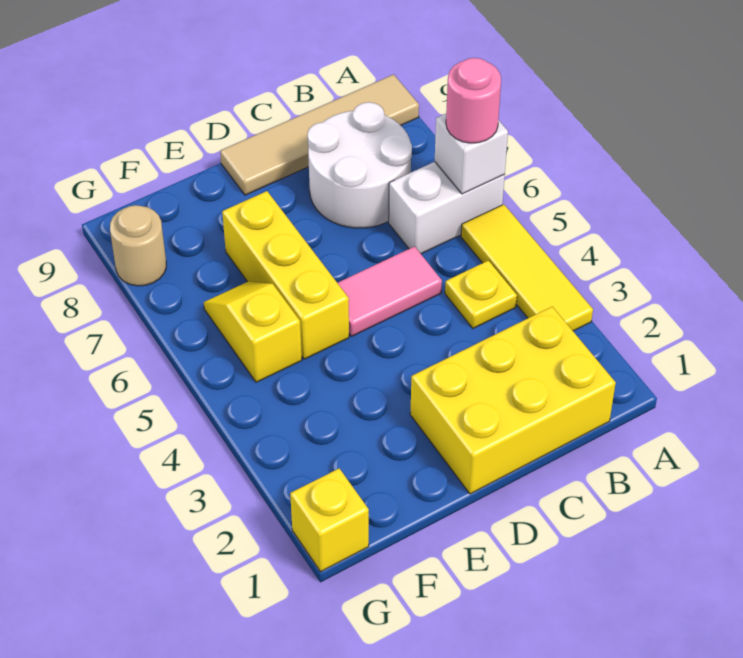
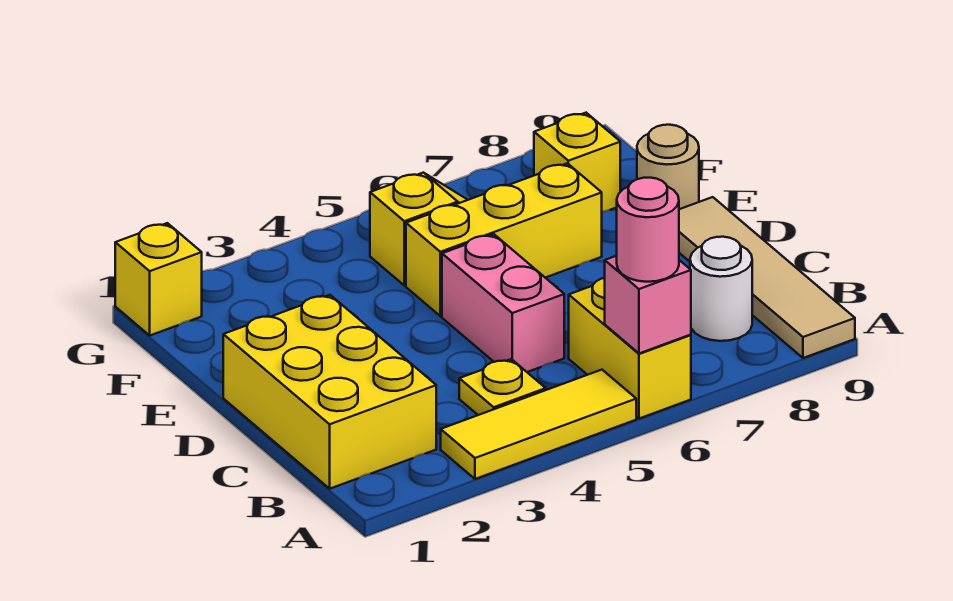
white 1x2 brick [389,162,505,254] -> yellow 1x2 brick [569,278,691,419]
white 1x1 brick [435,114,508,194] -> pink 1x1 brick [605,256,691,353]
white 2x2 round brick [308,102,412,228] -> white 1x1 round brick [690,237,752,341]
pink 1x2 tile [338,246,442,336] -> pink 1x2 brick [442,234,564,372]
none -> yellow 1x1 brick [534,113,620,212]
tan 1x1 round brick [110,205,166,286] -> tan 1x1 round brick moved to [637,125,699,209]

